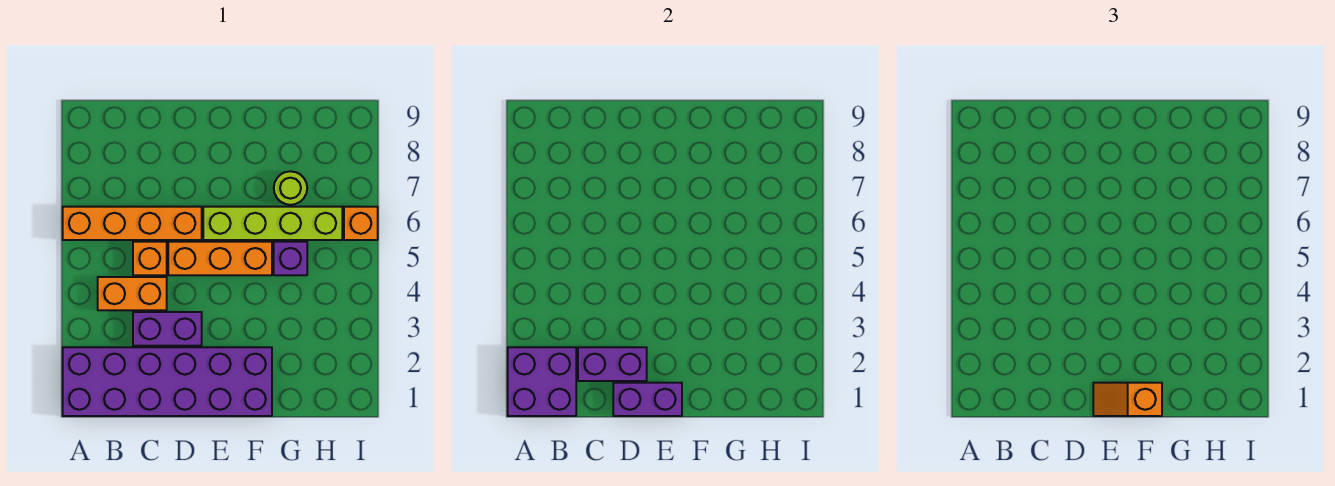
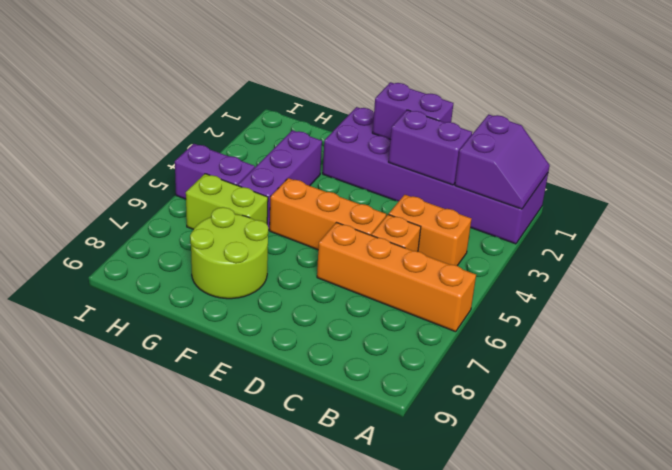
purple 2x2 brick [508,347,576,416] -> purple 2x2 slope [455,114,550,209]
purple 1x2 brick [133,312,202,346] -> purple 1x2 brick moved to [175,144,255,199]
orange 1x2 slope [1093,383,1162,416] -> none
lime 1x4 brick [203,207,342,240] -> lime 1x2 brick [186,174,268,230]
purple 1x1 brick [274,242,307,275] -> purple 1x3 brick [238,130,322,230]
lime 1x1 round brick [274,171,307,205] -> lime 2x2 round brick [190,207,268,299]
orange 1x1 brick [344,207,378,240] -> none

